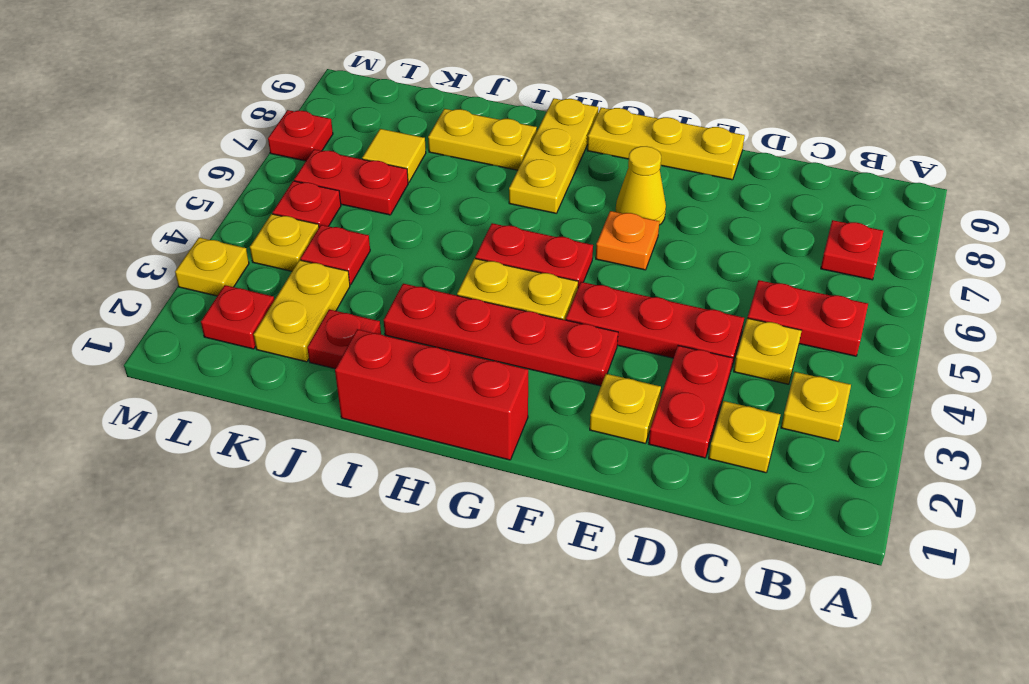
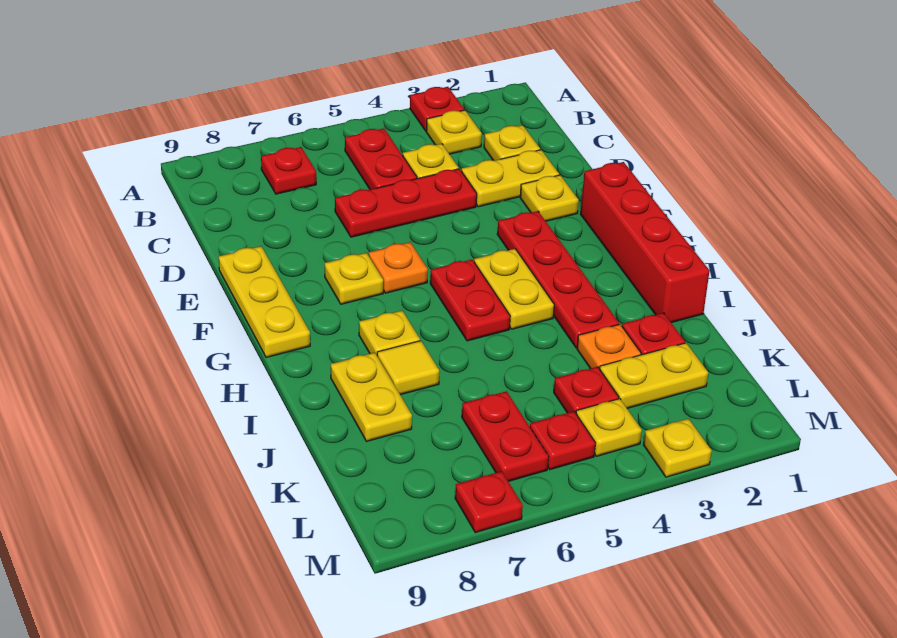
red 1x2 plate [649,346,733,458] -> yellow 1x2 plate [461,150,559,207]
red 1x3 plate [566,282,744,369] -> red 1x3 plate turned to [335,169,477,237]
yellow 1x1 cone [615,146,666,225] -> yellow 1x1 plate [325,253,383,304]
red 1x3 brick [335,329,528,460] -> red 1x4 brick [581,162,710,323]
yellow 1x3 plate [509,98,598,213] -> yellow 1x1 plate [359,311,420,355]
none -> orange 1x1 plate [577,324,641,369]
yellow 1x1 tile [362,129,426,183] -> yellow 1x1 tile moved to [377,341,439,395]
red 1x1 plate [201,285,274,349] -> red 1x1 plate moved to [410,87,464,131]

